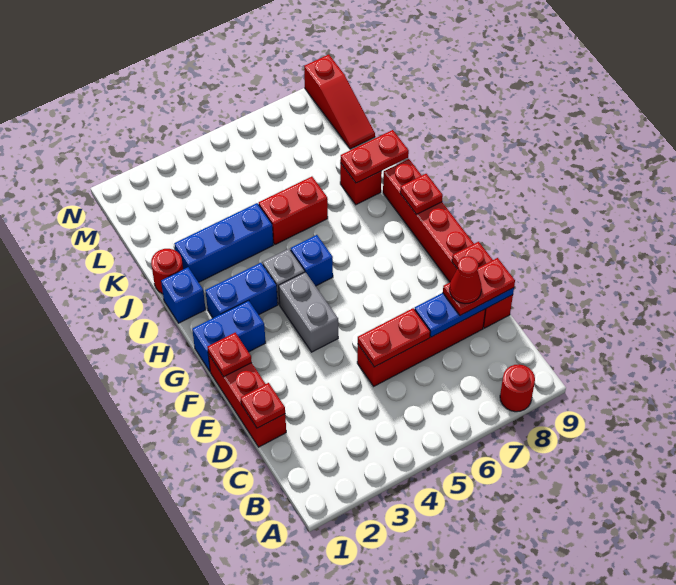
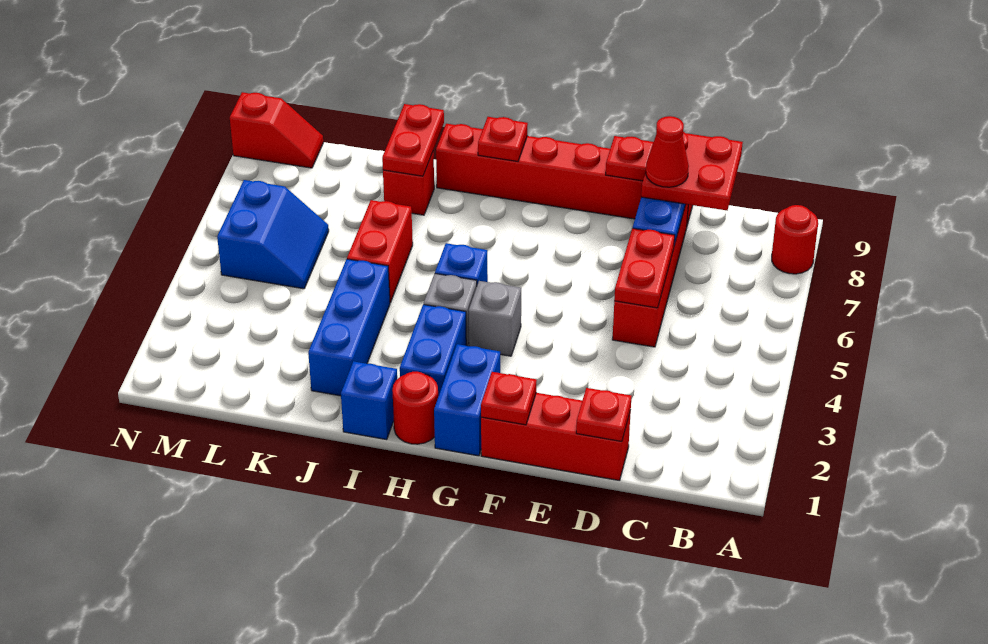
red 1x2 plate [443,258,515,315] -> red 2x2 plate [641,132,743,210]
grey 1x2 brick [279,272,338,352] -> grey 1x1 brick [469,281,521,356]
red 1x1 round brick [151,249,183,294] -> red 1x1 round brick moved to [392,372,438,444]
none -> blue 2x2 slope [217,180,329,289]
red 1x3 slope [304,54,375,149] -> red 1x2 slope [230,92,323,168]

